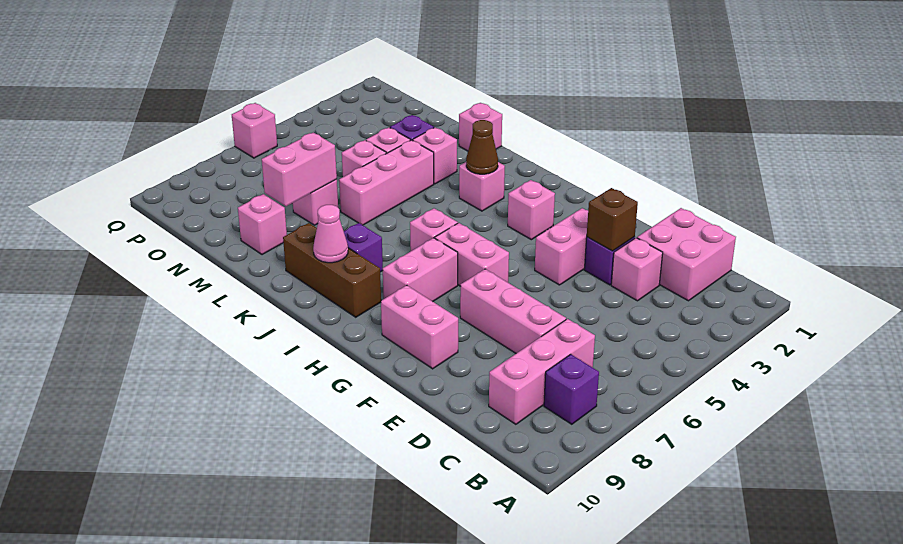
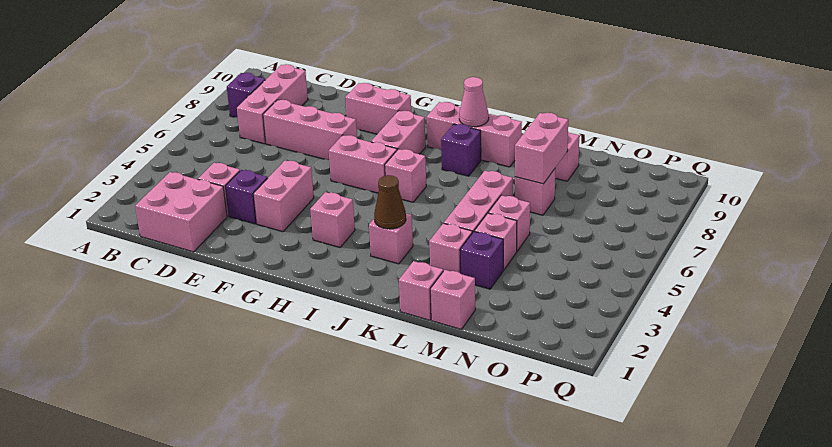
brown 1x1 brick [587,188,638,251] -> none
brown 1x3 brick [283,223,381,317] -> pink 1x3 brick [427,102,522,167]
pink 1x1 brick [232,103,277,158] -> pink 1x1 brick moved to [430,270,475,329]

